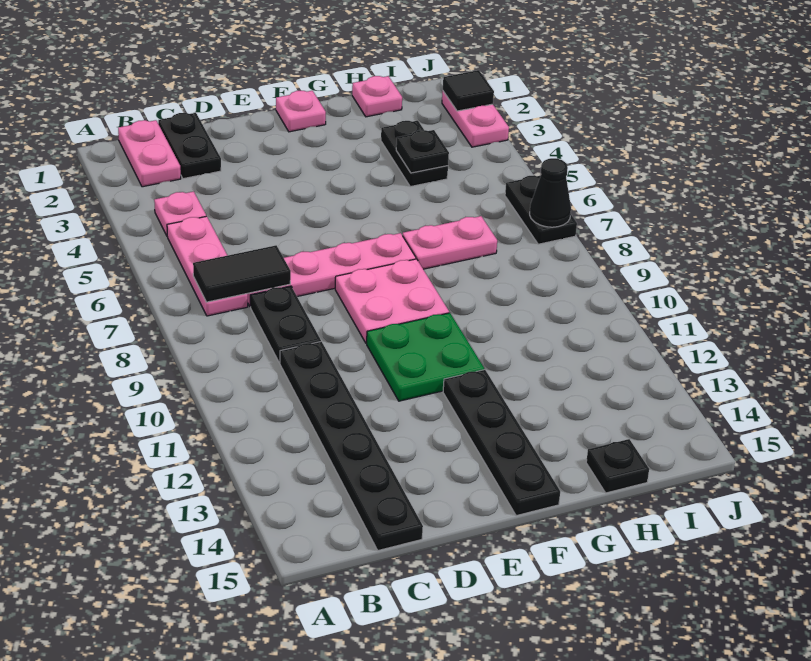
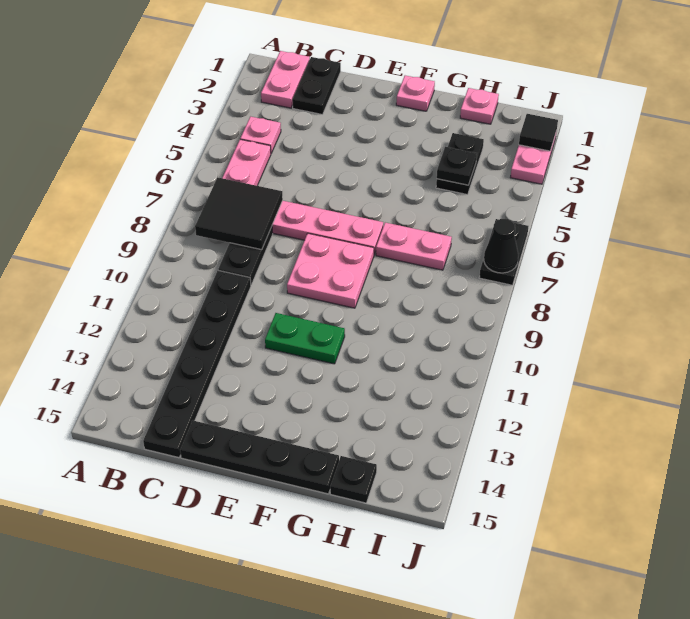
black 1x2 tile [193,245,291,302] -> black 2x2 tile [195,177,283,250]
green 2x2 plate [367,313,484,401] -> green 1x2 plate [265,313,345,364]
black 1x4 plate [443,370,560,516] -> black 1x4 plate turned to [180,420,339,494]

